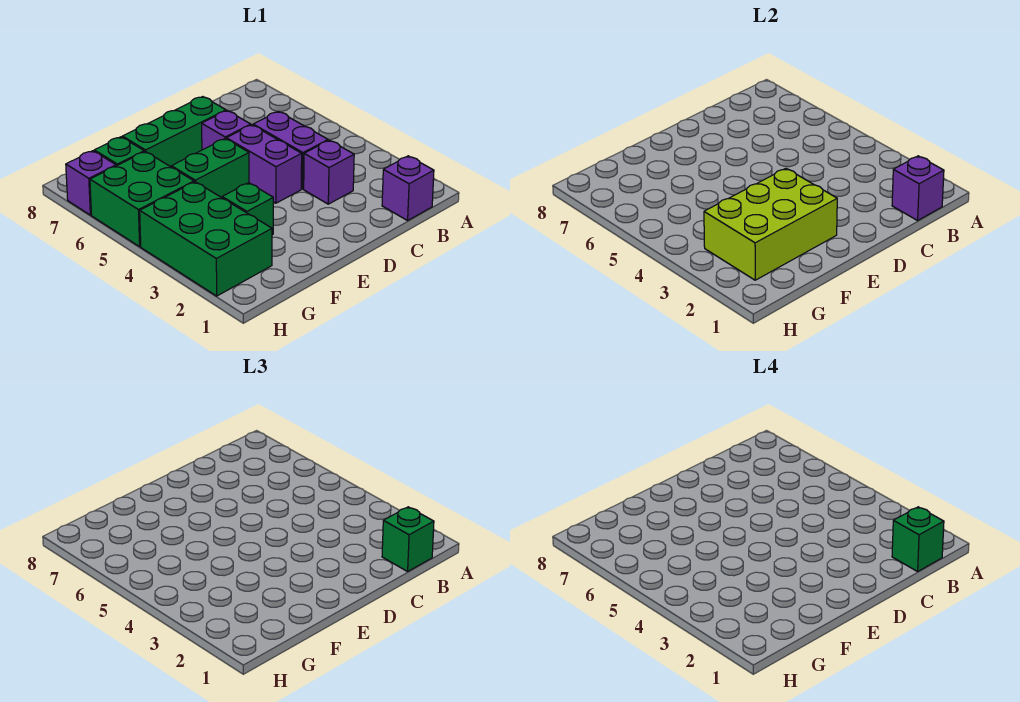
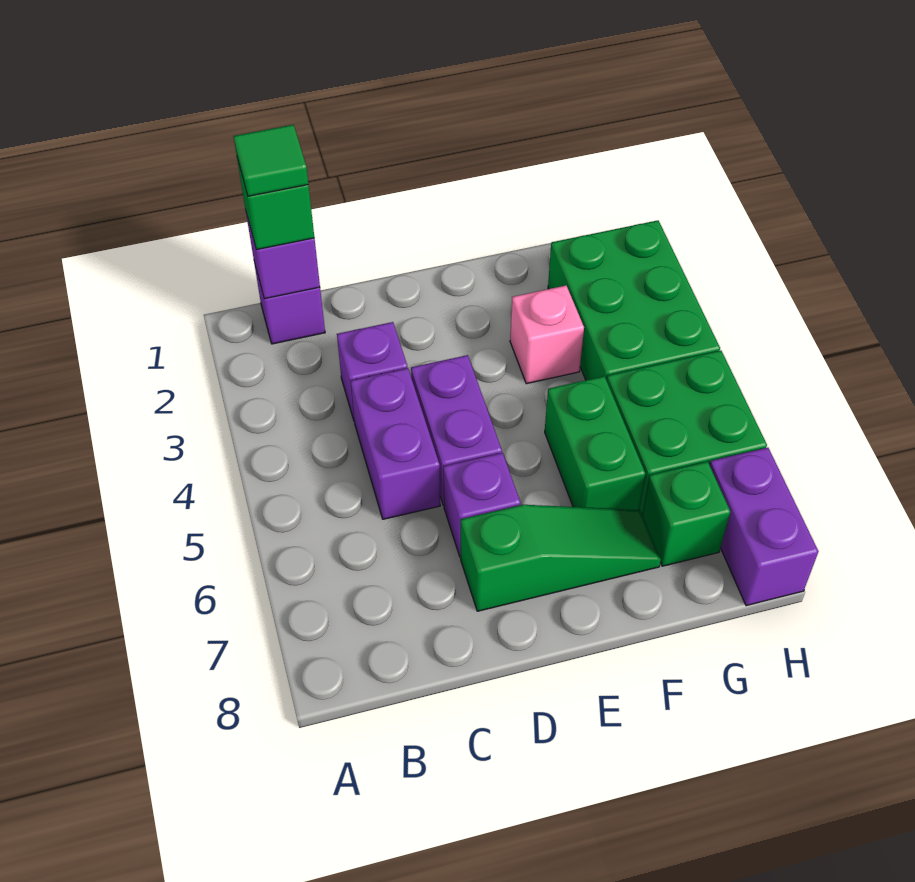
green 1x1 brick [892,507,944,571] -> green 1x1 tile [234,125,308,196]
green 1x3 brick [122,97,226,167] -> green 1x3 slope [461,504,661,611]
lime 2x3 brick [704,168,837,280] -> none
green 1x2 brick [171,139,249,198] -> green 1x2 brick turned to [545,376,645,510]
green 1x1 brick [222,183,273,235] -> pink 1x1 brick [510,286,584,384]
purple 1x1 brick [66,151,116,215] -> purple 1x2 brick [710,448,819,606]

